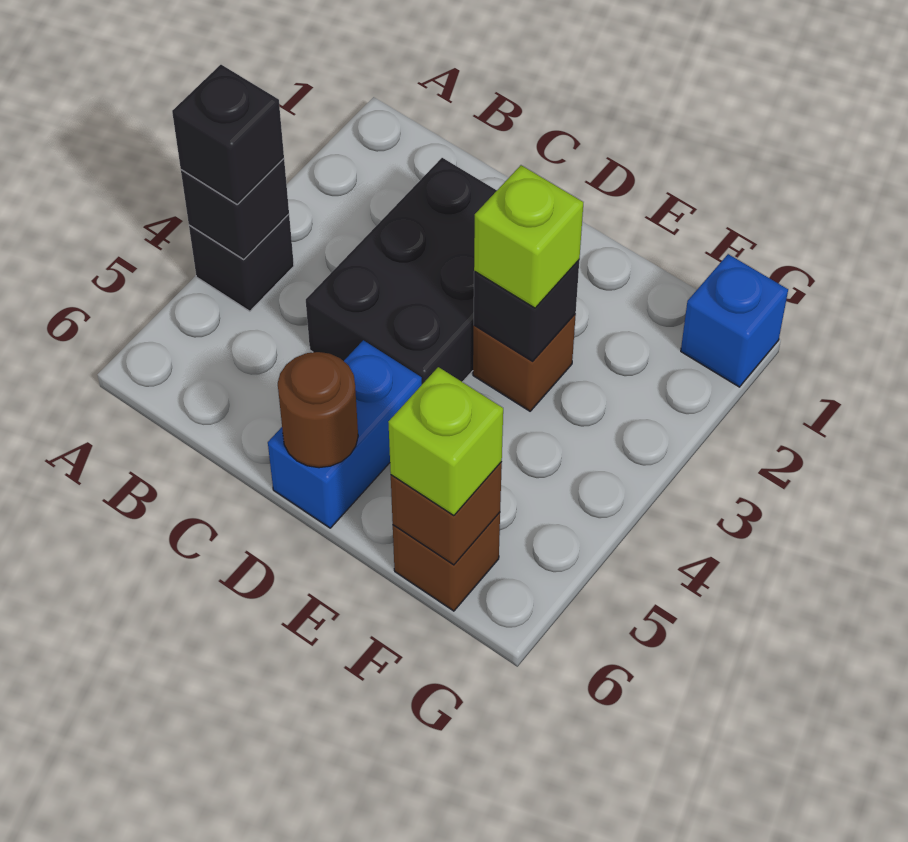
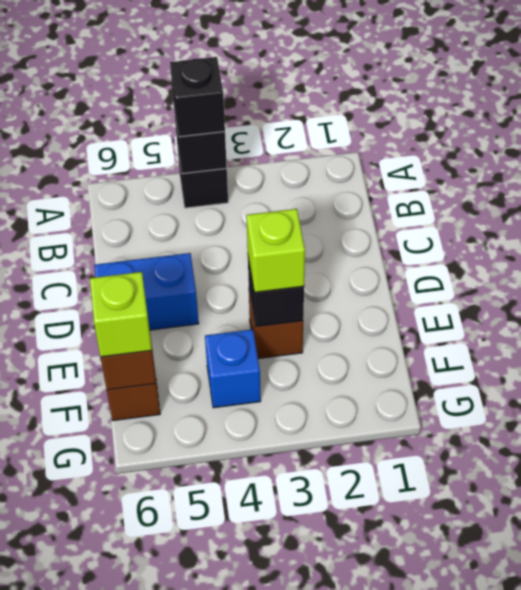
black 2x3 brick [306,158,497,384] -> none
brown 1x1 round brick [278,352,358,468] -> none
blue 1x1 brick [681,254,788,387] -> blue 1x1 brick moved to [205,330,261,408]

